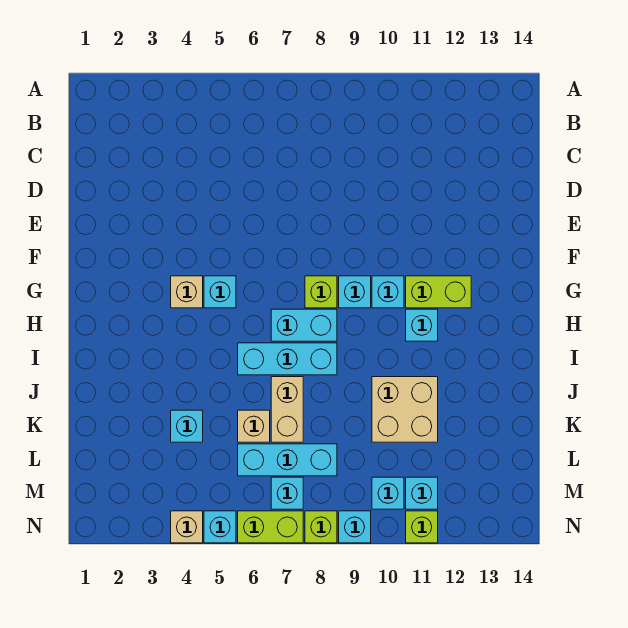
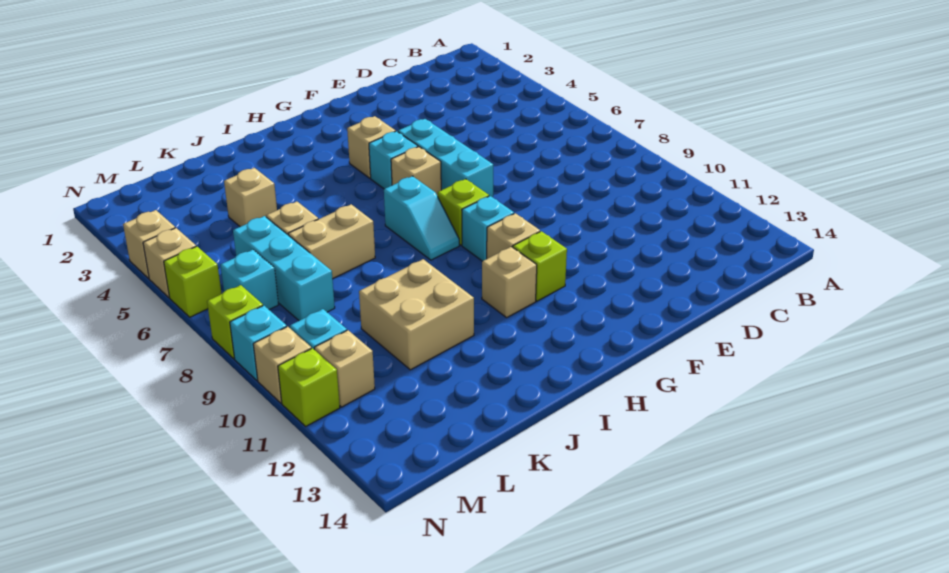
none -> tan 1x1 brick [391,147,441,196]
cyan 1x1 brick [372,276,404,308] -> tan 1x1 brick [487,213,540,259]
lime 1x2 brick [406,276,471,308] -> lime 1x1 brick [513,231,567,301]
cyan 1x2 brick [271,309,337,341] -> cyan 1x2 slope [384,176,459,260]
cyan 1x1 brick [406,309,438,341] -> tan 1x1 brick [482,247,537,318]
cyan 1x3 brick [238,343,337,375] -> cyan 1x3 brick moved to [398,119,493,197]
cyan 1x1 brick [171,410,203,442] -> tan 1x1 brick [224,168,277,227]
cyan 1x1 brick [406,477,438,509] -> tan 1x1 brick [314,330,375,407]
cyan 1x1 brick [204,511,236,543] -> tan 1x1 brick [143,228,196,297]
lime 1x2 brick [238,511,303,543] -> lime 1x1 brick [164,246,222,317]
none -> tan 1x1 brick [253,327,311,403]

